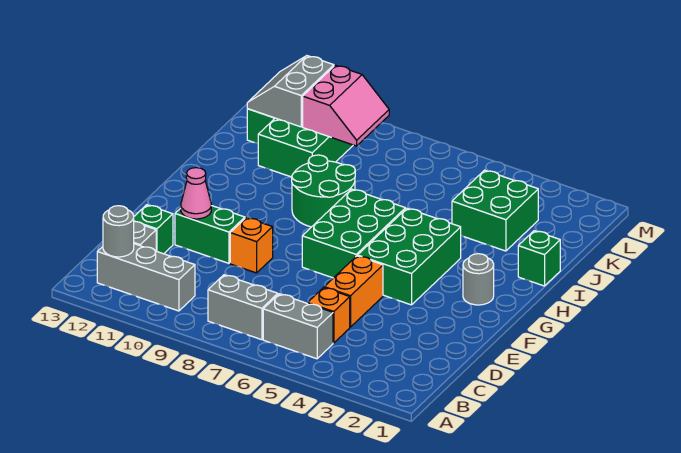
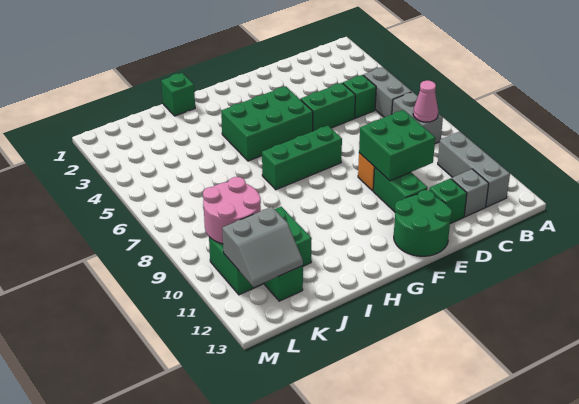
grey 1x1 round brick [103,206,134,257] -> none
orange 1x1 brick [308,288,350,343] -> green 1x1 brick [343,75,376,118]
orange 1x2 brick [324,256,383,327] -> green 1x2 brick [300,83,355,131]
pink 1x1 cone [181,168,211,219] -> pink 1x1 cone moved to [413,80,438,122]
green 2x3 brick [302,189,405,278] -> green 1x3 brick [262,126,342,190]
grey 1x1 round brick [463,254,494,305] -> none
green 2x2 round brick [292,155,355,227] -> green 2x2 round brick moved to [394,190,452,256]
green 2x2 brick [452,170,538,251] -> green 2x2 brick moved to [359,110,435,181]
pink 2x2 slope [303,65,389,146] -> pink 2x2 round brick [203,177,261,244]

